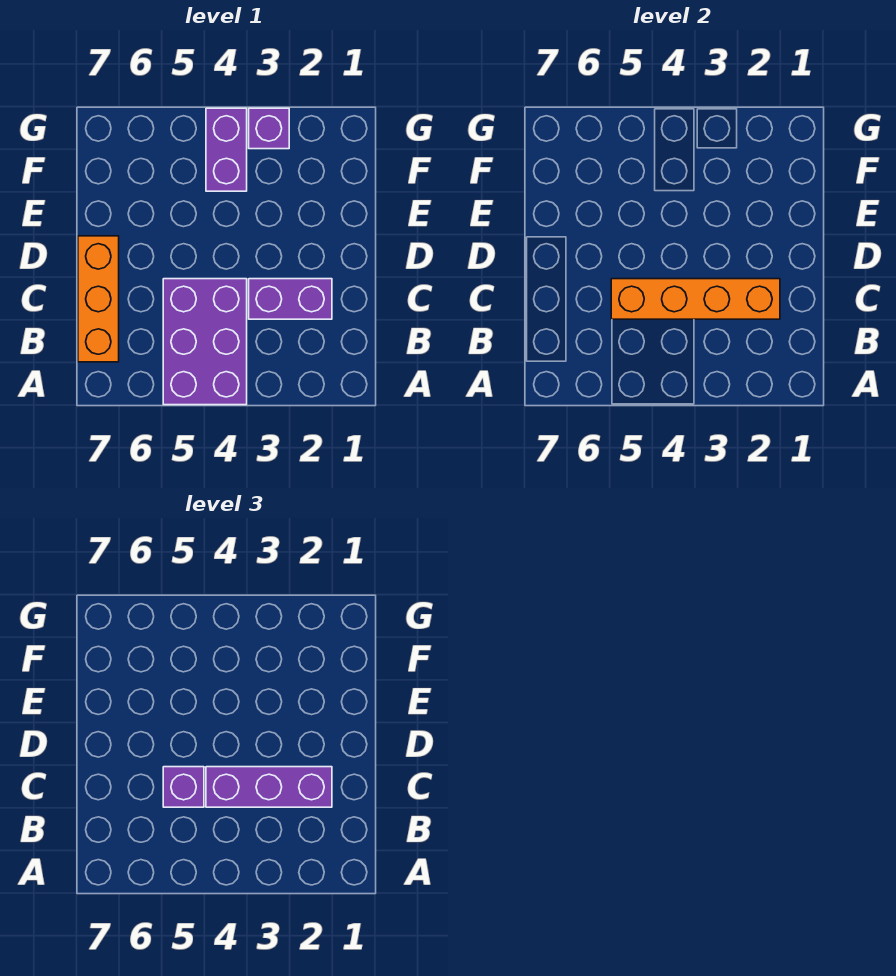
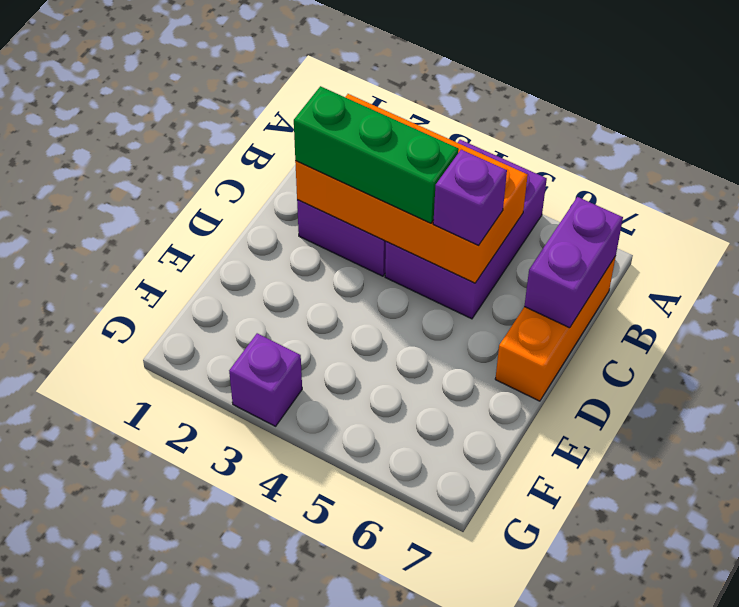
orange 1x4 brick [611,279,780,319] -> orange 2x4 brick [295,94,528,283]
purple 1x3 brick [206,767,332,807] -> green 1x3 brick [294,86,459,223]
purple 1x2 brick [206,108,247,191] -> purple 1x2 brick moved to [524,197,623,328]

